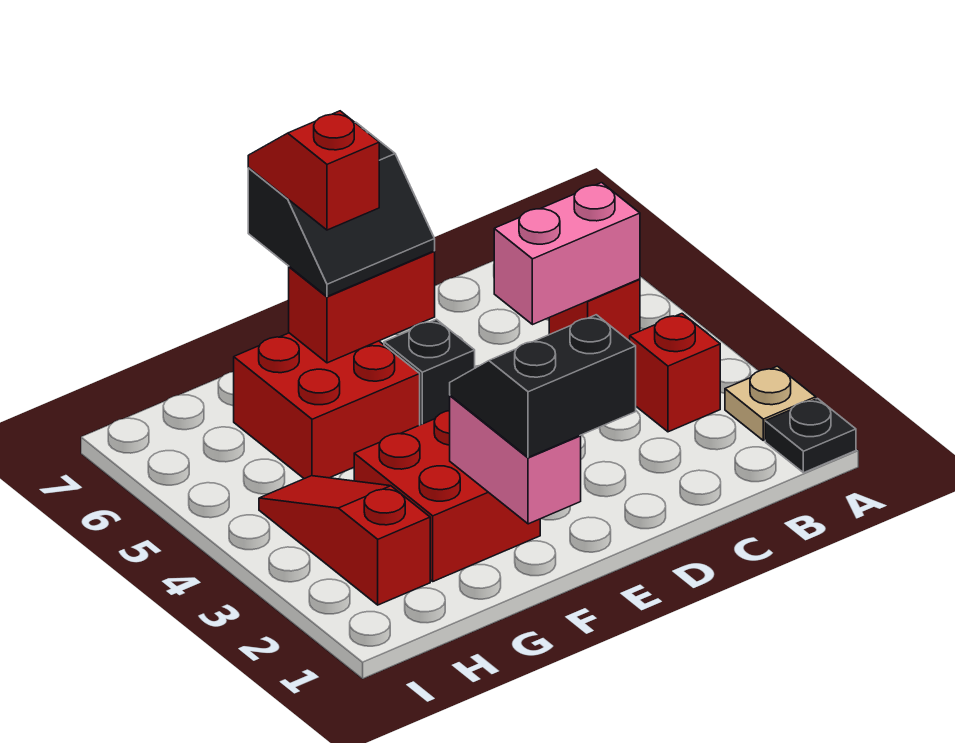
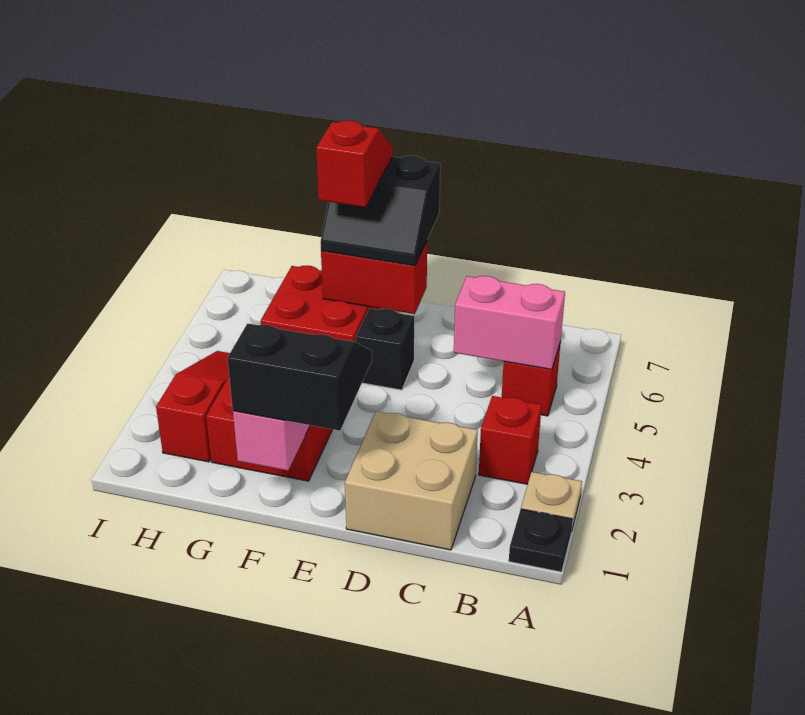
none -> tan 2x2 brick [345,411,478,550]

